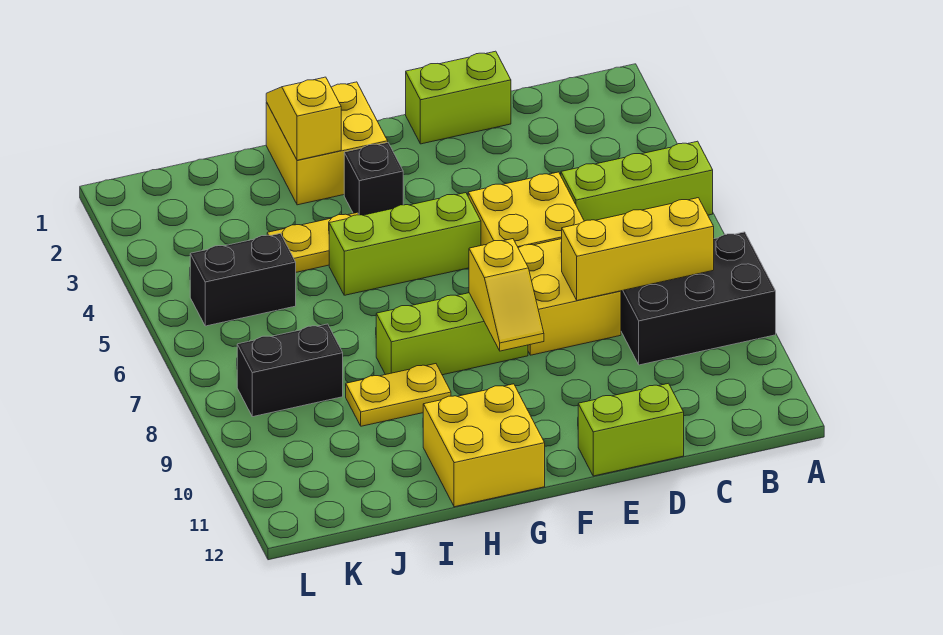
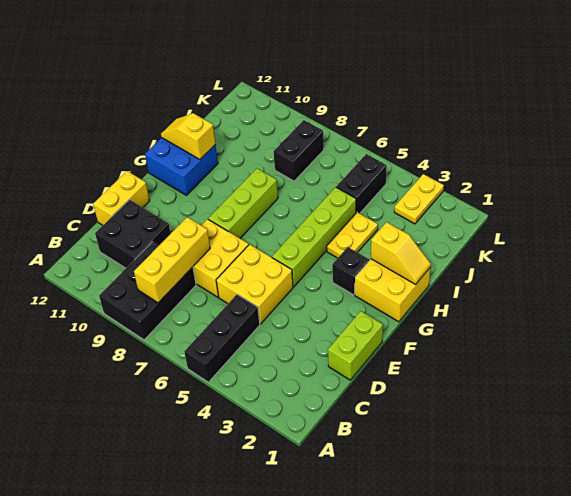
lime 1x3 brick [561,141,713,221] -> black 1x3 brick [184,294,260,382]
none -> black 2x2 brick [95,200,171,268]
lime 1x2 brick [578,383,684,476] -> yellow 1x2 brick [93,171,149,225]
lime 1x3 brick [329,193,481,295] -> lime 1x4 brick [272,187,356,287]
yellow 1x2 slope [469,239,544,351] -> yellow 1x2 slope moved to [161,113,215,159]
yellow 2x2 brick [423,384,545,507] -> blue 2x2 brick [145,138,218,195]
yellow 1x2 plate [346,364,451,426] -> yellow 1x2 plate moved to [394,174,444,224]

